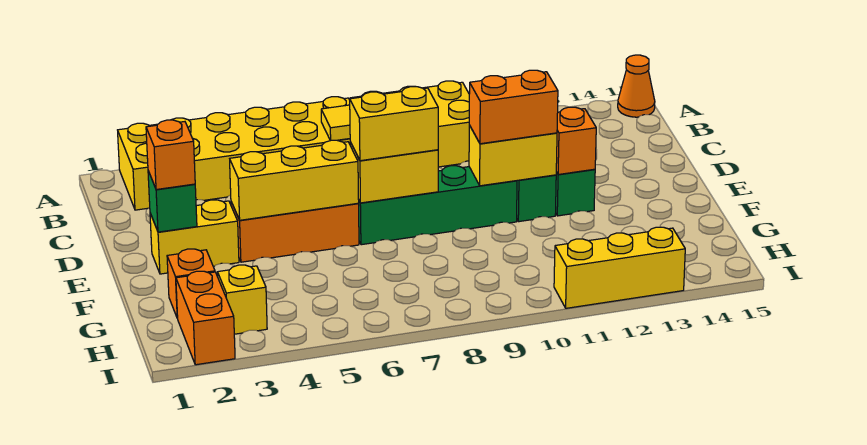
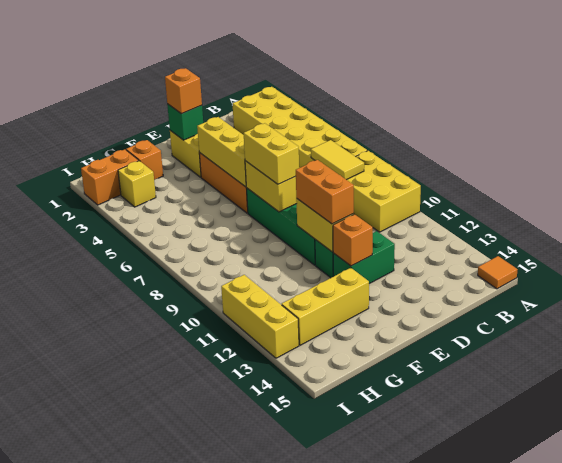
orange 1x1 cone [618,55,655,117] -> orange 1x1 tile [478,256,518,289]
none -> yellow 1x3 brick [282,268,369,345]

